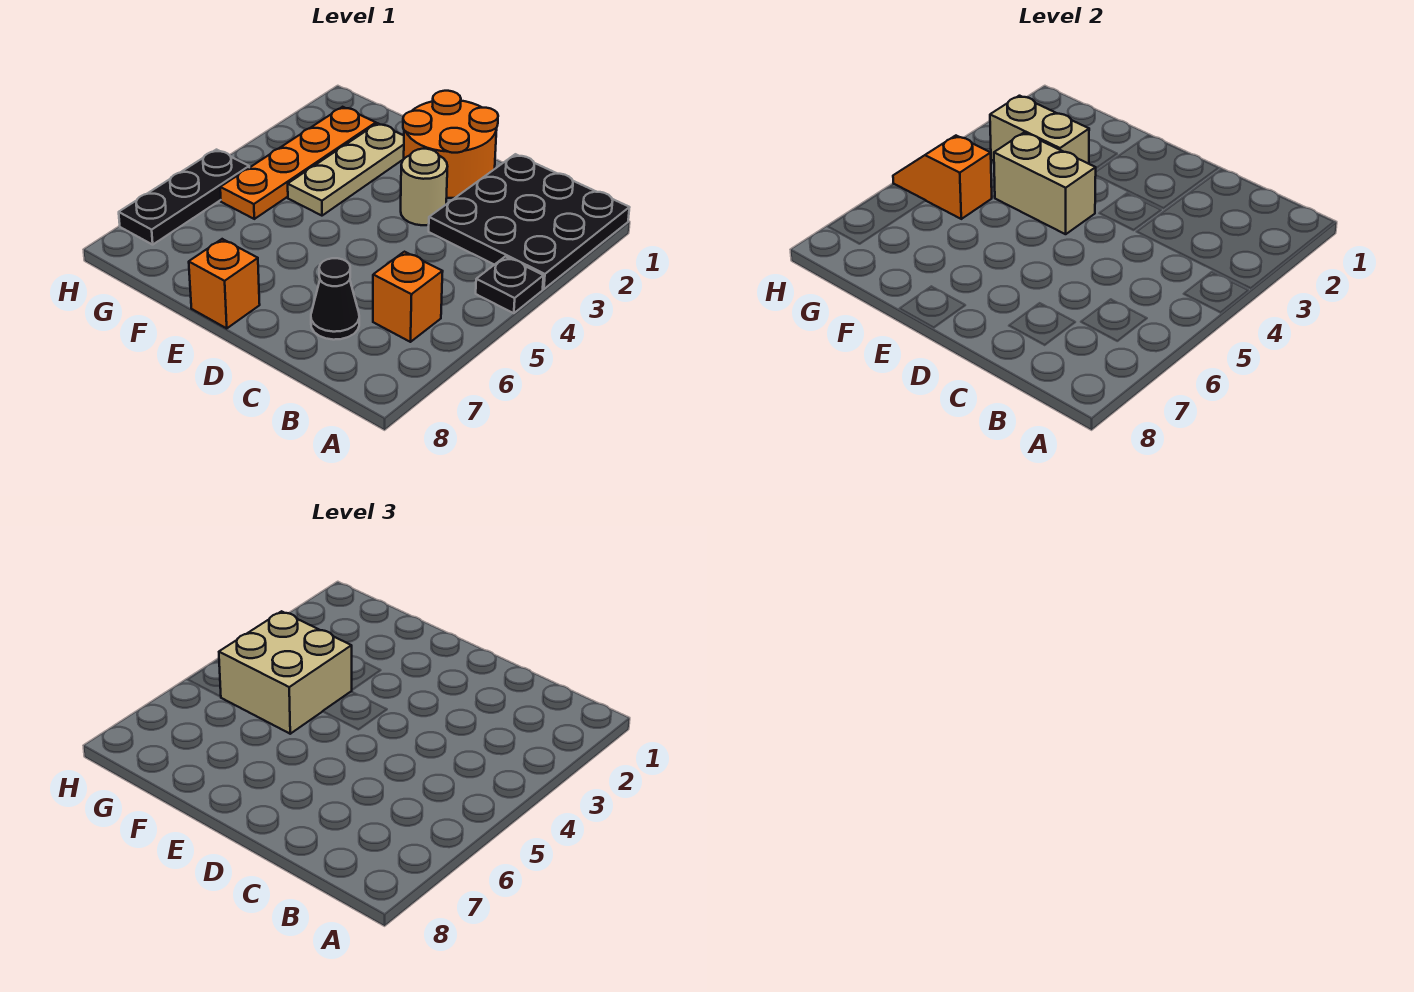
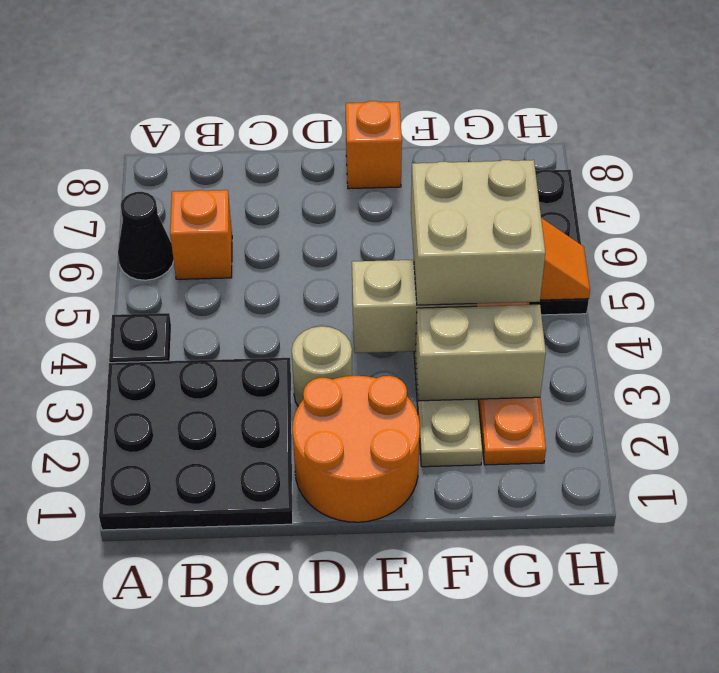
black 1x1 cone [311,258,359,340] -> black 1x1 cone moved to [118,192,174,280]

